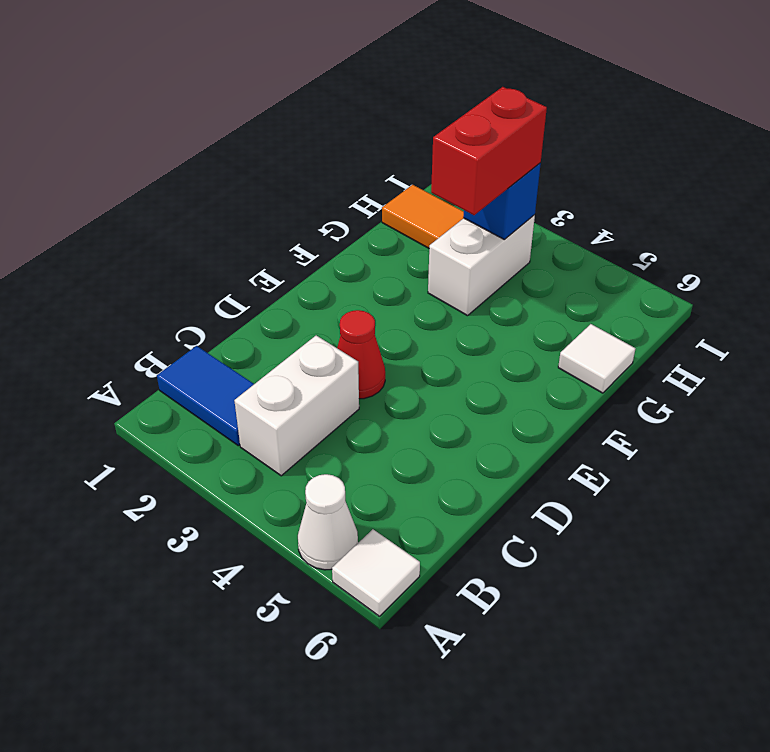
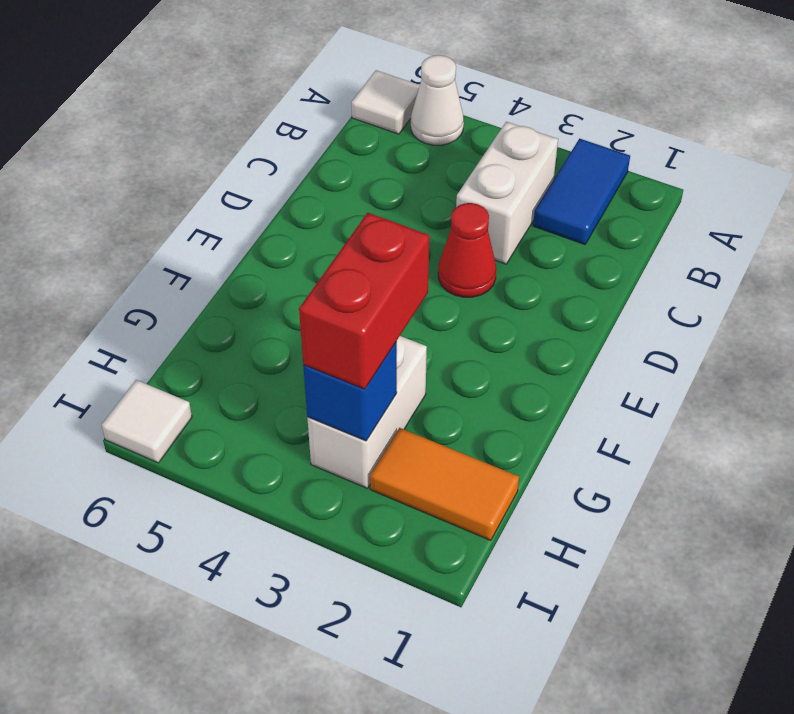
blue 1x2 tile [157,346,254,446] -> blue 1x2 tile turned to [533,139,630,245]
white 1x1 tile [558,324,635,393] -> white 1x1 tile moved to [101,380,192,463]

